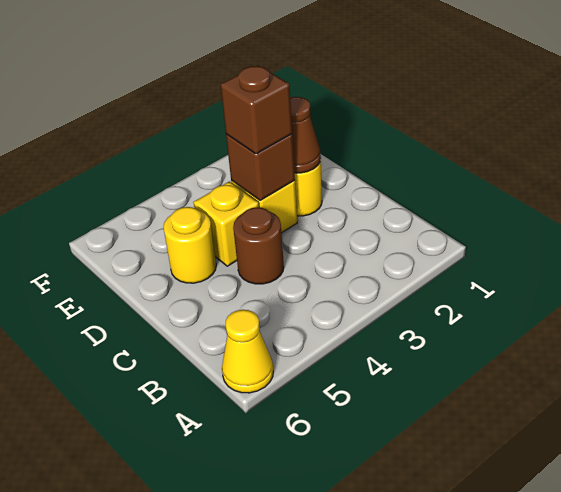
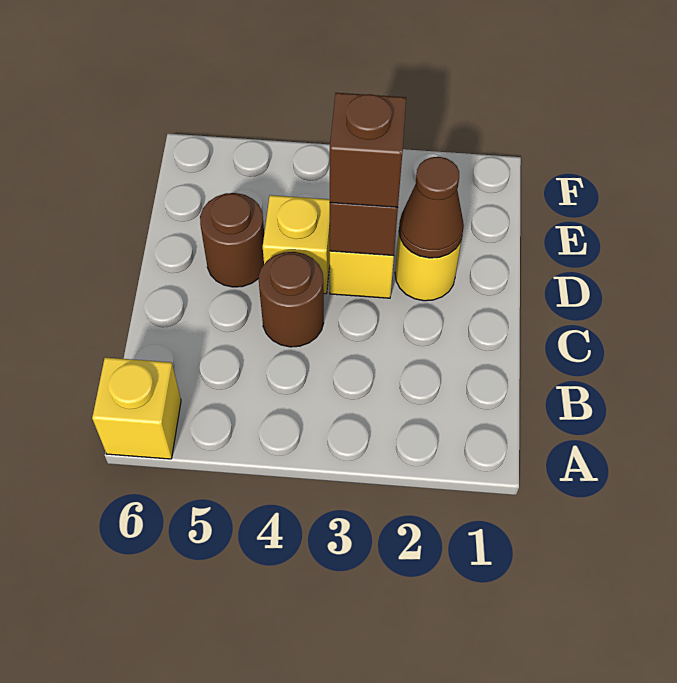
yellow 1x1 cone [222,310,273,393] -> yellow 1x1 brick [92,357,181,459]
yellow 1x1 round brick [163,207,216,283] -> brown 1x1 round brick [200,193,264,287]

